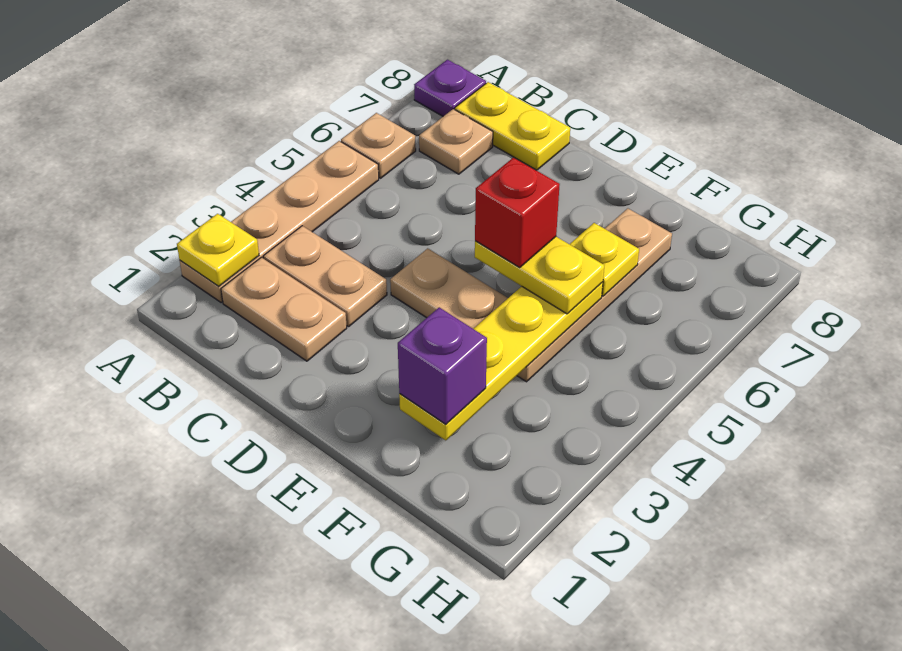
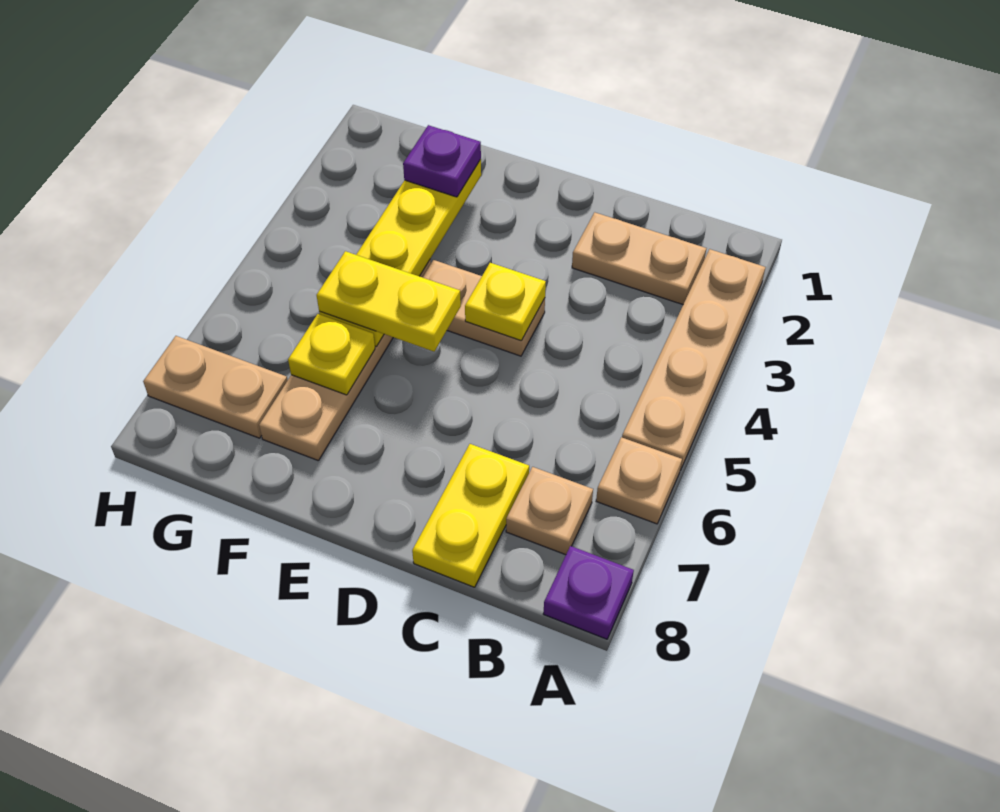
yellow 1x1 plate [177,214,259,286] -> yellow 1x1 plate moved to [465,263,546,340]
tan 1x2 plate [263,226,387,327] -> tan 1x2 plate moved to [143,336,288,438]
yellow 1x2 plate [455,82,570,170] -> yellow 1x2 plate turned to [412,444,529,587]
red 1x1 brick [475,157,560,268] -> none
purple 1x1 brick [398,307,487,424] -> purple 1x1 plate [403,125,481,197]

